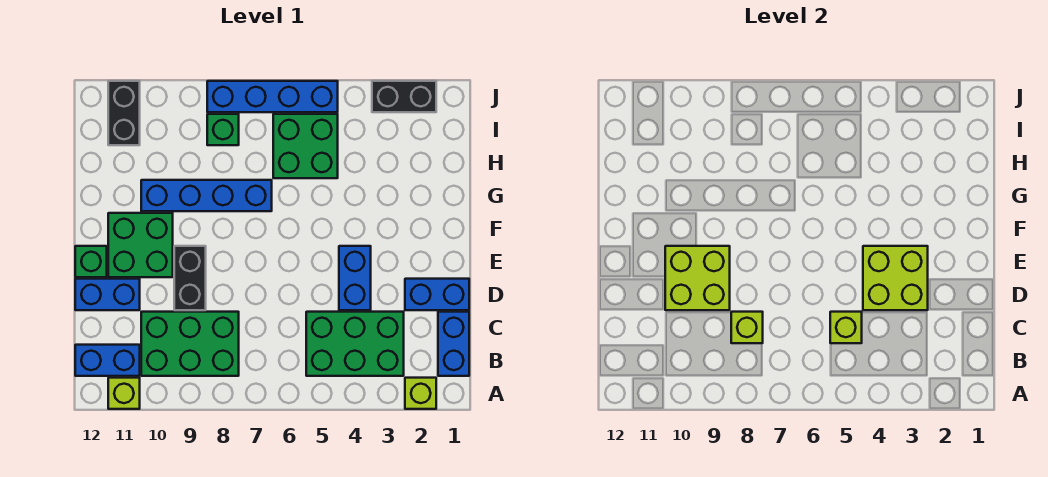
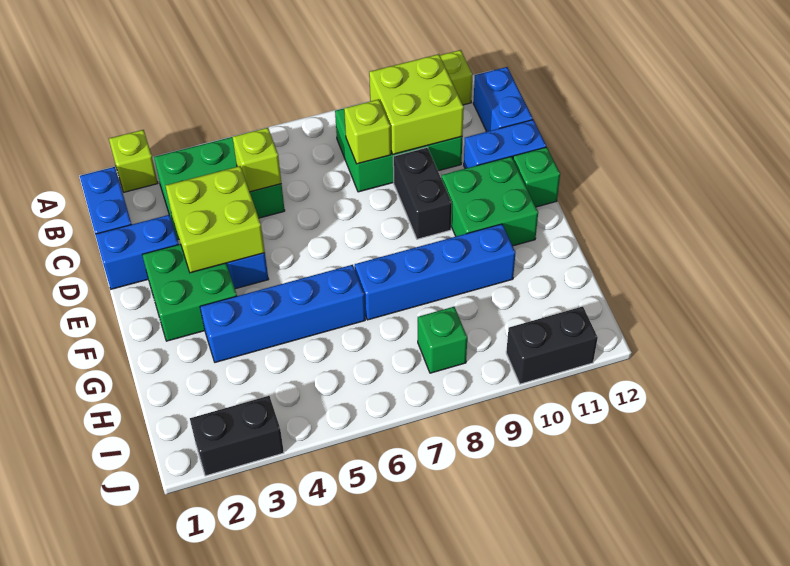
blue 1x2 brick [75,345,140,376] -> blue 1x2 brick turned to [473,67,533,132]
lime 2x2 brick [665,246,730,310] -> lime 2x2 brick moved to [369,54,464,154]
green 2x2 brick [273,114,338,178] -> green 2x2 brick moved to [142,244,237,341]
black 1x2 brick [108,81,140,145] -> black 1x2 brick turned to [506,306,598,384]
blue 1x4 brick [207,81,338,112] -> blue 1x4 brick moved to [200,265,365,362]

